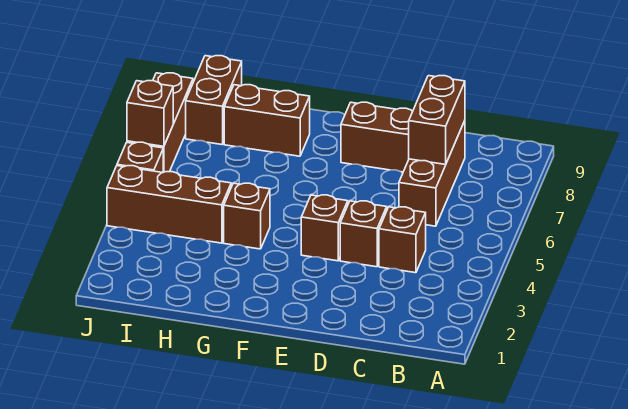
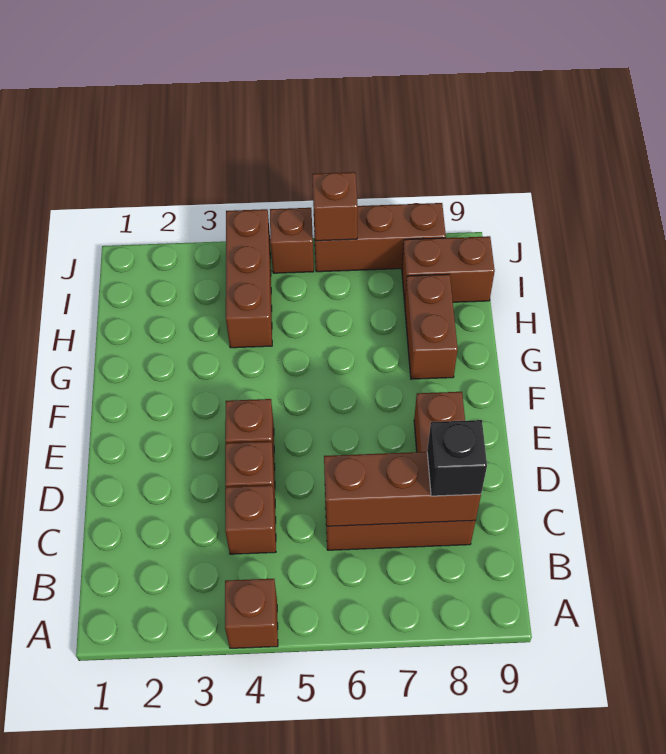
brown 1x2 brick [409,76,465,164] -> brown 1x3 brick [324,452,481,526]
none -> black 1x1 brick [427,420,487,496]
brown 1x1 brick [224,183,270,249] -> brown 1x1 brick moved to [225,579,278,648]

